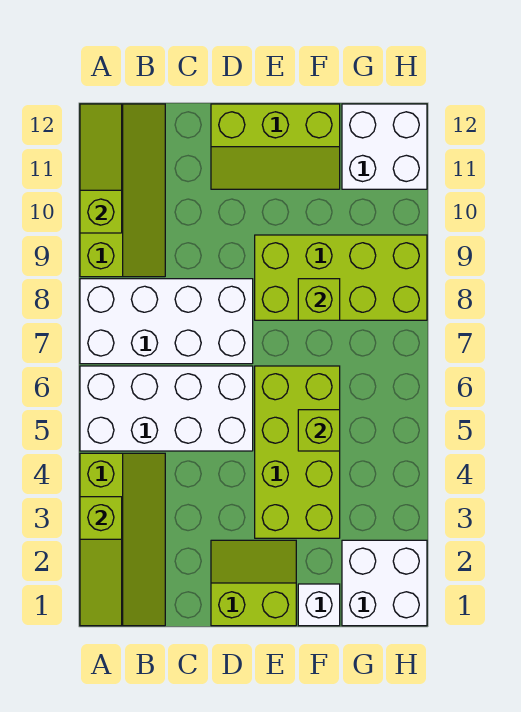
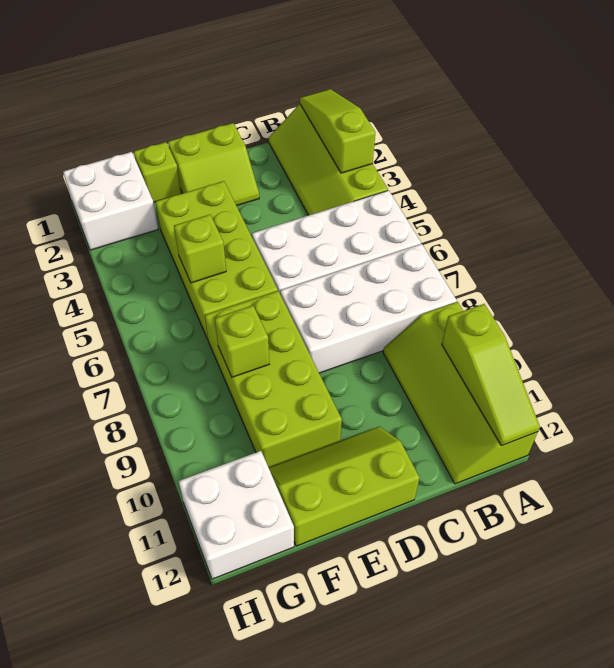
lime 2x4 brick [255,235,427,320] -> lime 2x4 brick turned to [205,291,342,467]
white 1x1 brick [298,584,340,626] -> lime 1x1 brick [134,142,181,203]

